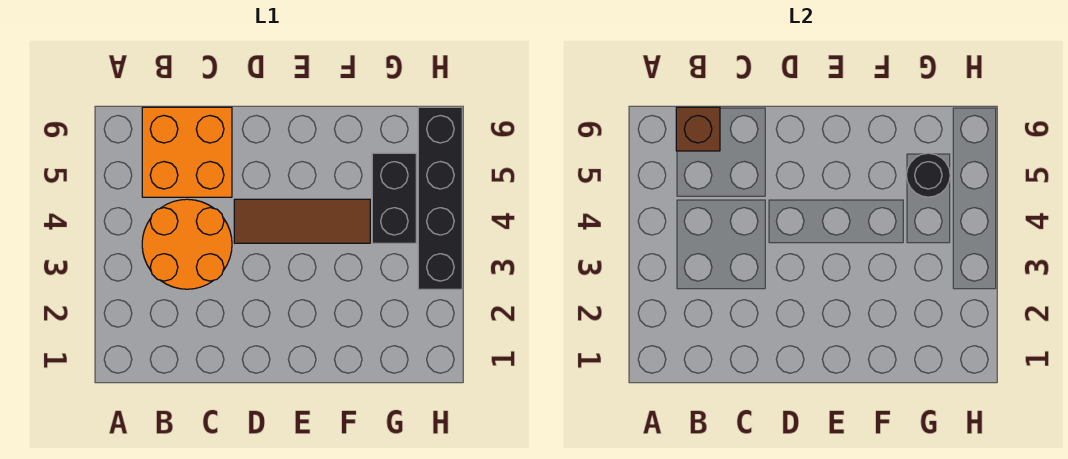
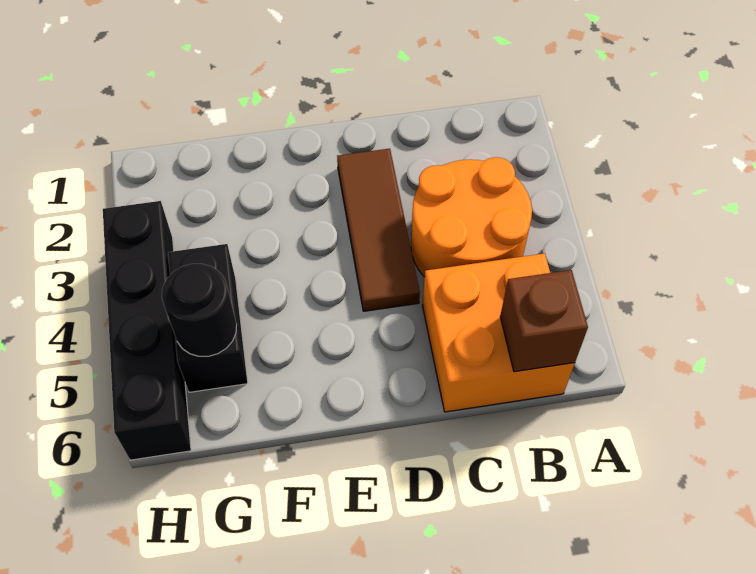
brown 1x3 tile [234,199,370,243] -> brown 1x3 tile turned to [337,149,420,311]

